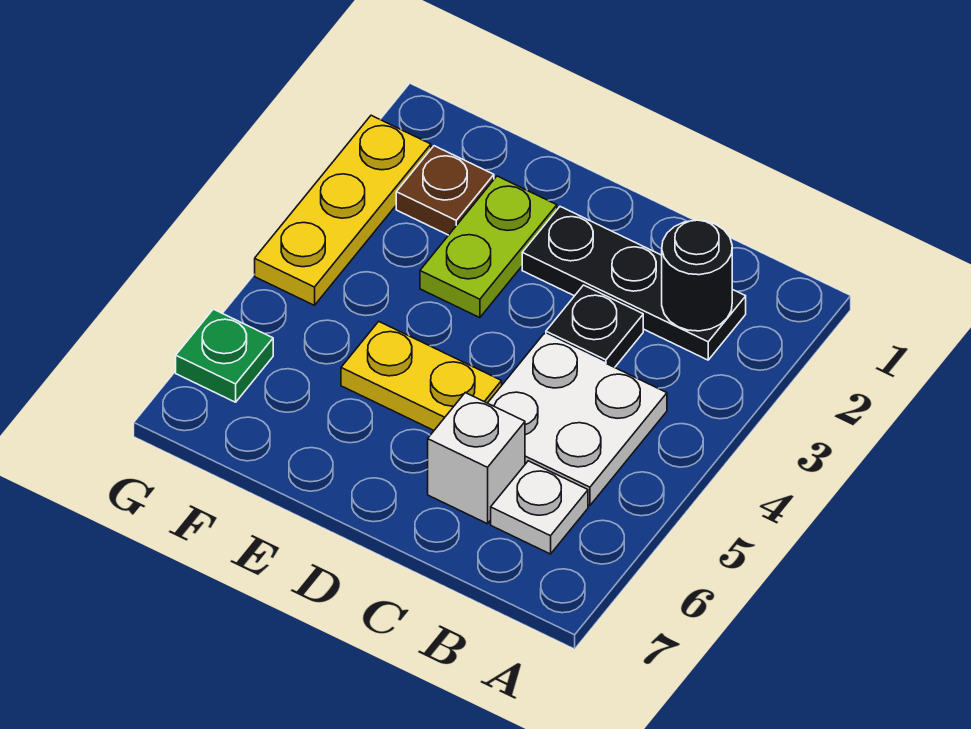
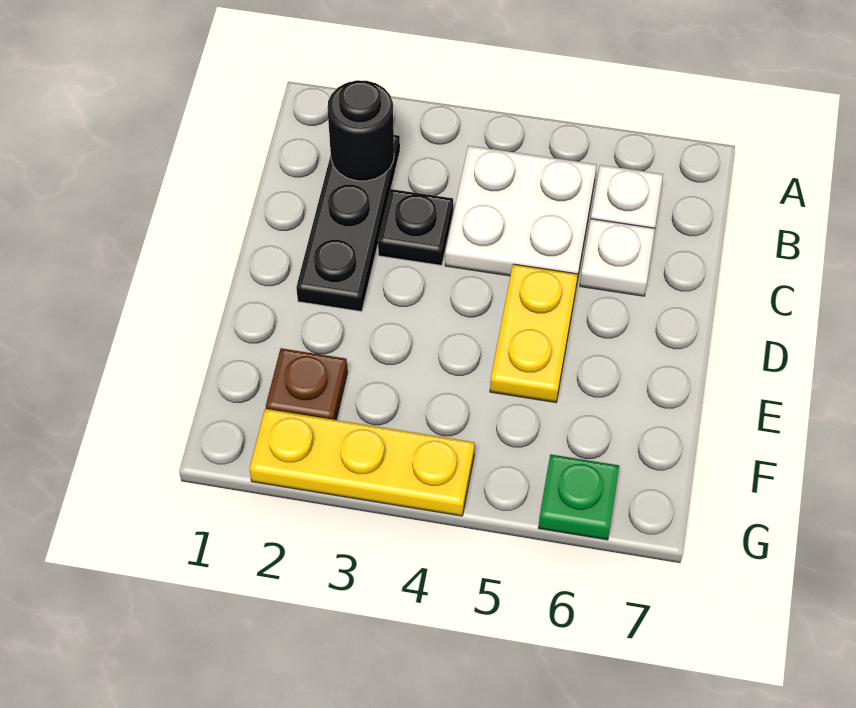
white 1x1 brick [428,393,525,524] -> white 1x1 plate [580,219,655,296]
lime 1x2 plate [420,176,557,318] -> none

